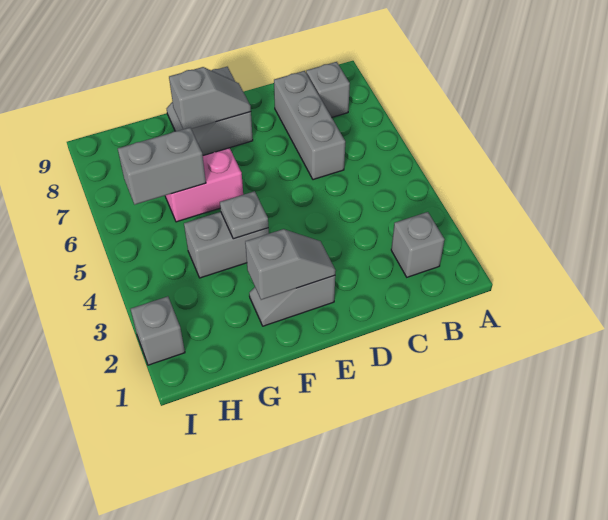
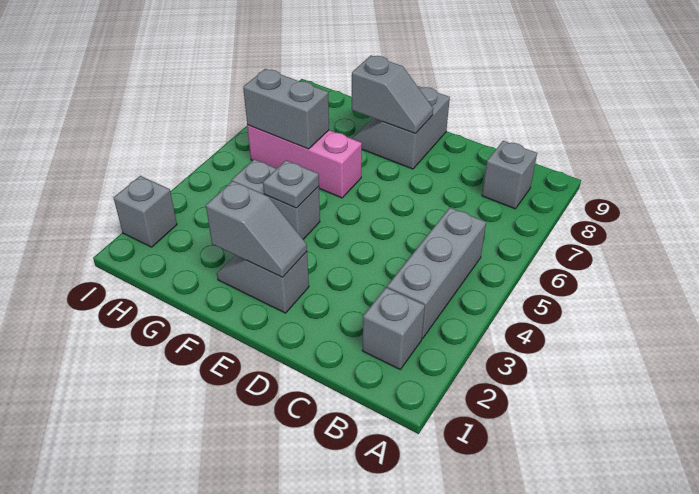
grey 1x3 brick [274,71,345,180] -> grey 1x3 brick moved to [387,208,486,338]
pink 1x2 brick [165,148,243,222] -> pink 1x3 brick [247,125,362,198]

